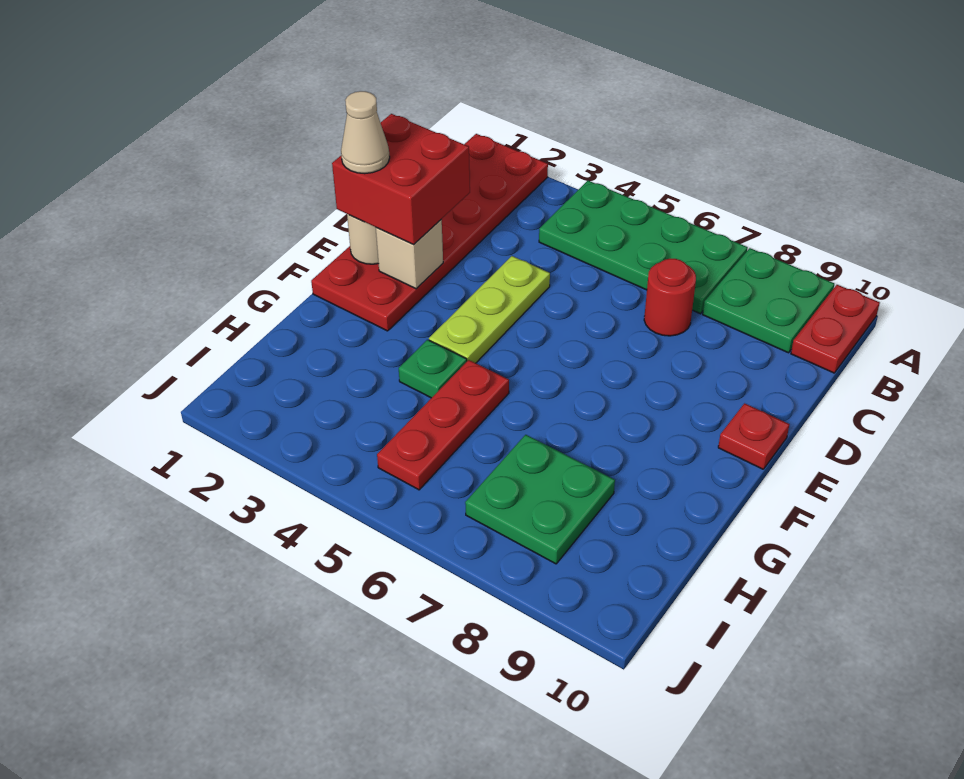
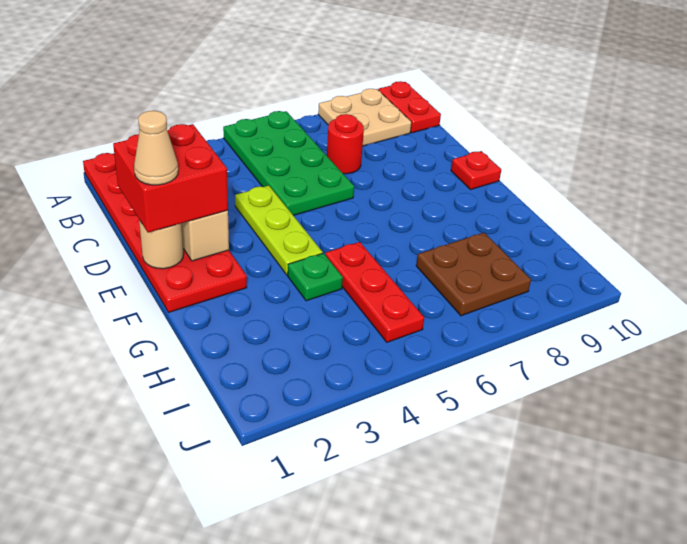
green 2x4 plate [539,181,748,314] -> green 2x4 plate turned to [223,111,354,215]
green 2x2 plate [703,248,834,353] -> tan 2x2 plate [318,89,412,146]
green 2x2 plate [465,435,615,564] -> brown 2x2 plate [416,233,531,316]

